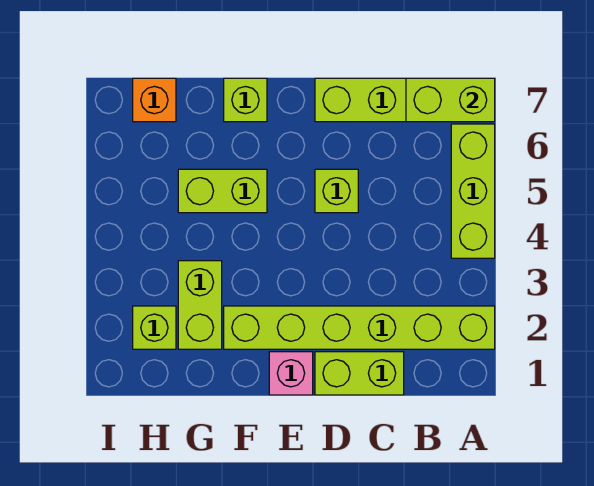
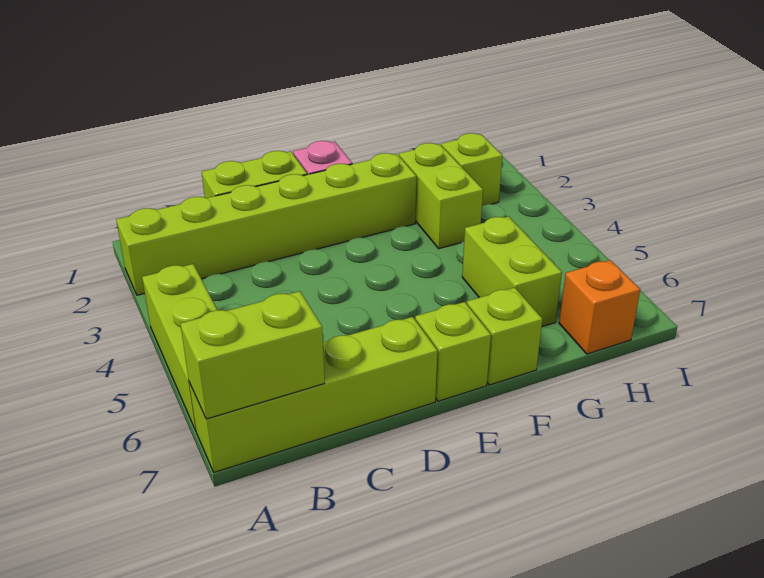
lime 1x1 brick [315,169,358,213] -> lime 1x1 brick moved to [415,302,491,401]
lime 1x2 brick [178,169,267,213] -> lime 1x2 brick turned to [462,216,562,327]

